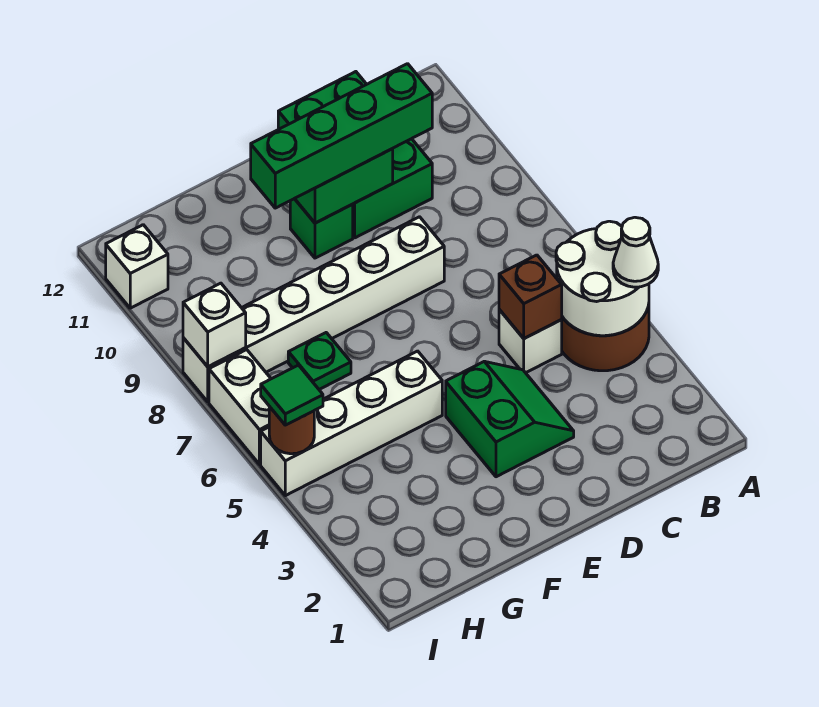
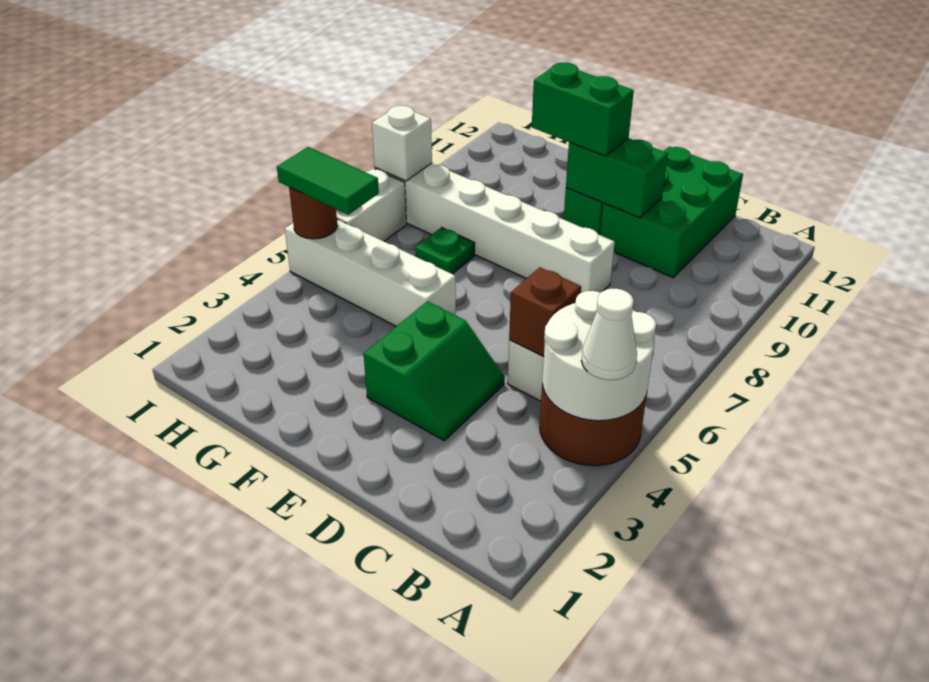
green 1x4 brick [251,64,432,208] -> green 1x2 brick [532,63,634,156]
green 1x1 tile [261,365,323,425] -> green 1x2 tile [277,147,379,215]
white 1x1 brick [106,225,168,308] -> none

